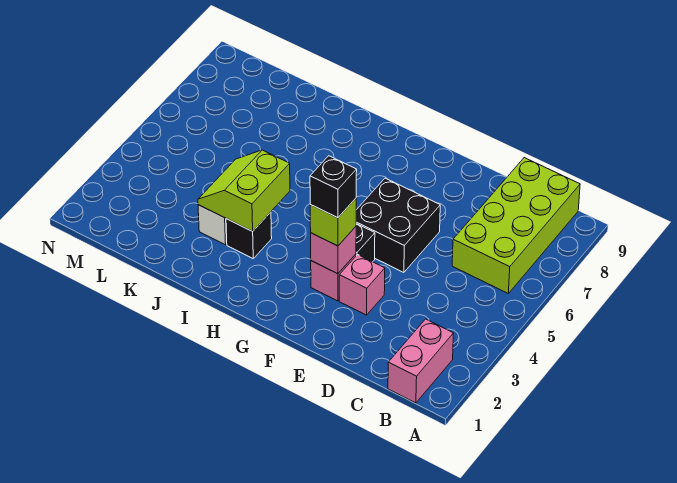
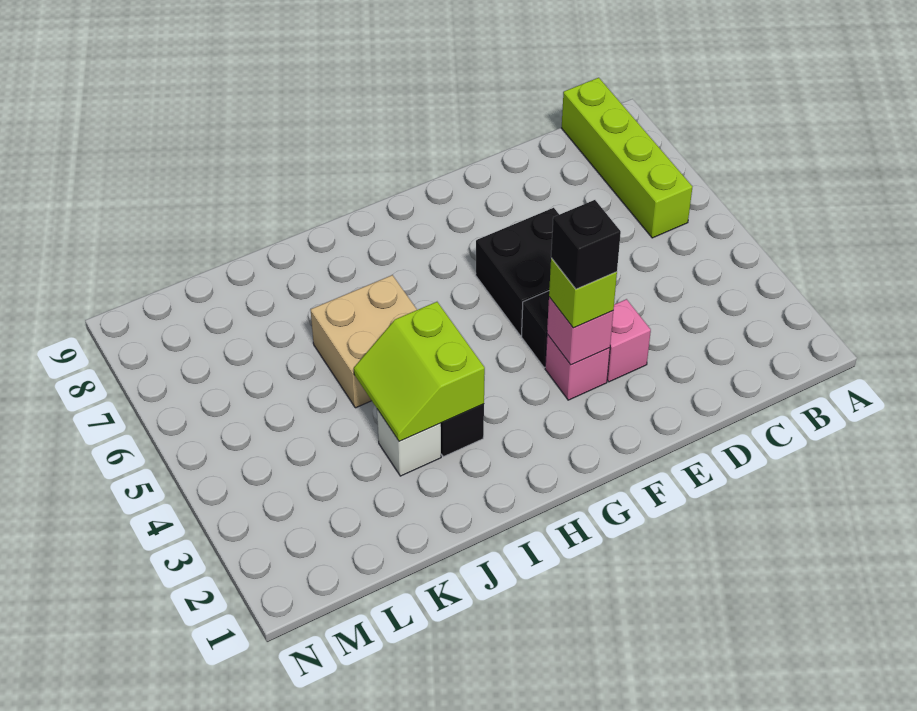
pink 1x2 brick [388,319,454,403] -> none
lime 2x4 brick [452,158,580,293] -> lime 1x4 brick [562,78,692,238]
none -> tan 2x2 brick [311,275,417,408]

